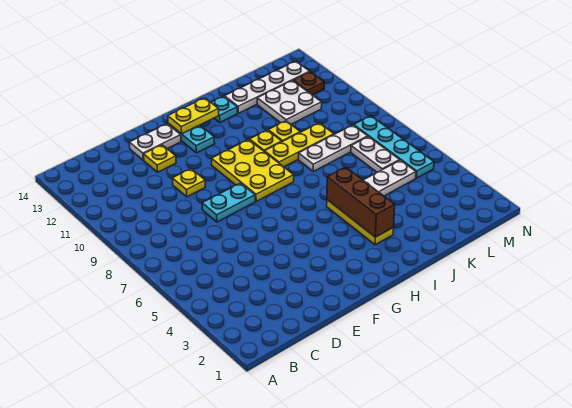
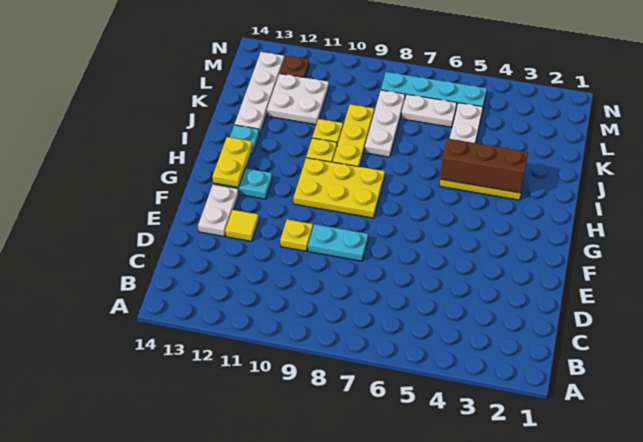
cyan 1x2 plate [202,183,255,222] -> cyan 1x2 plate turned to [308,224,368,261]
yellow 1x1 plate [144,145,176,172] -> yellow 1x1 tile [225,210,259,241]

